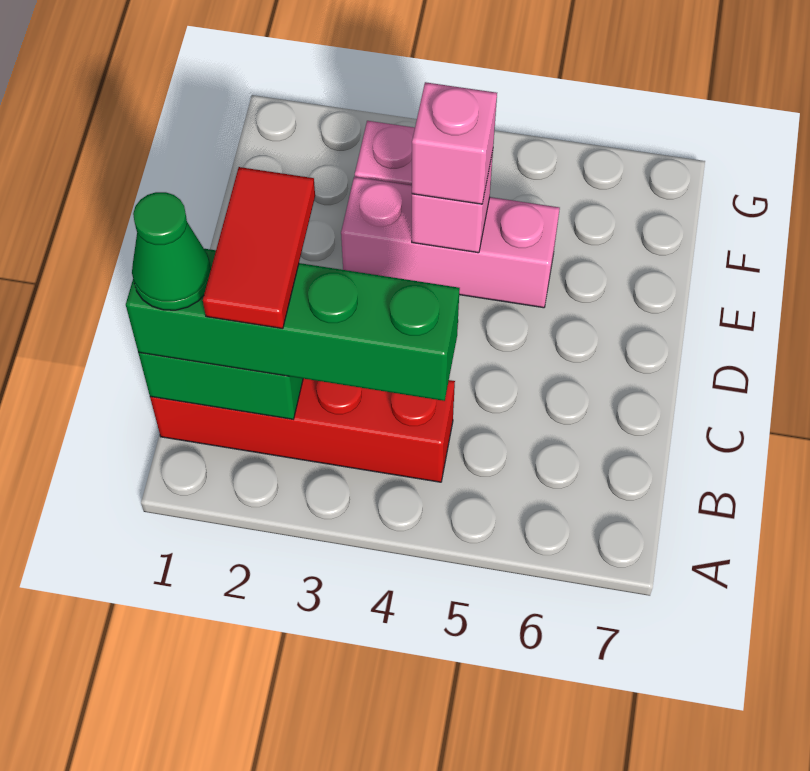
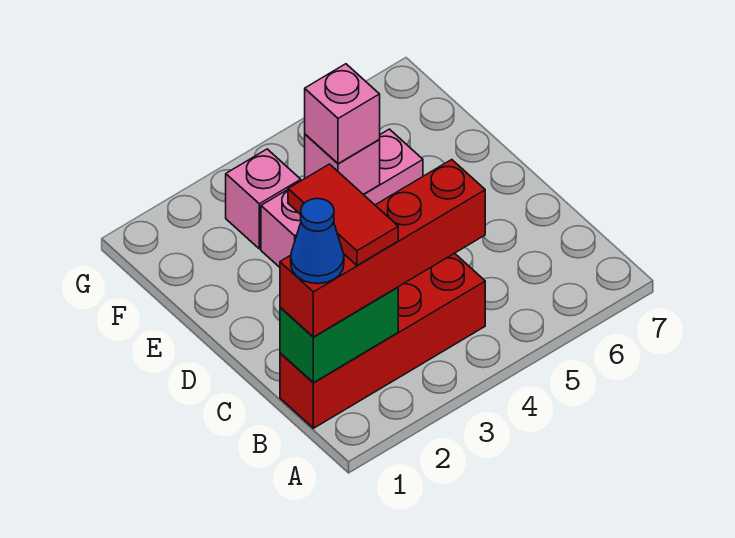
green 1x4 brick [126,249,460,401] -> red 1x4 brick [280,160,485,337]
green 1x1 cone [132,192,211,310] -> blue 1x1 cone [291,198,344,284]

